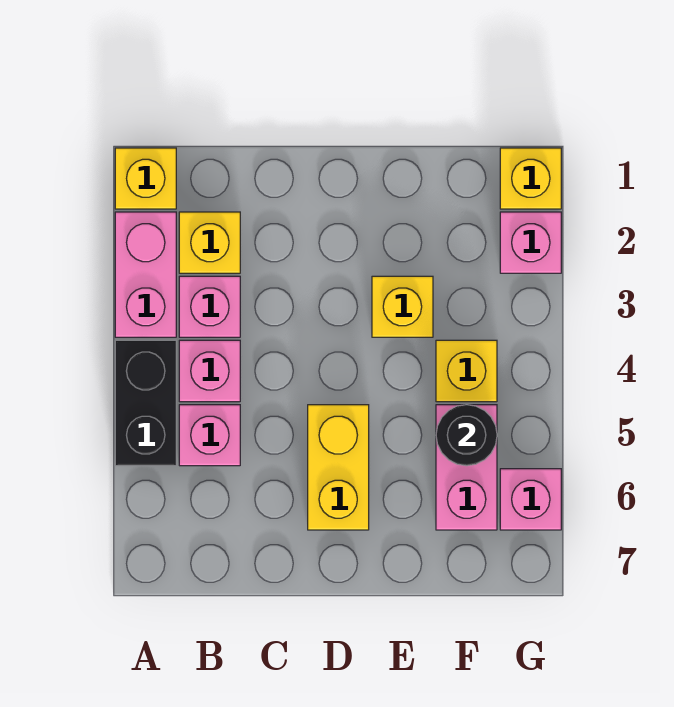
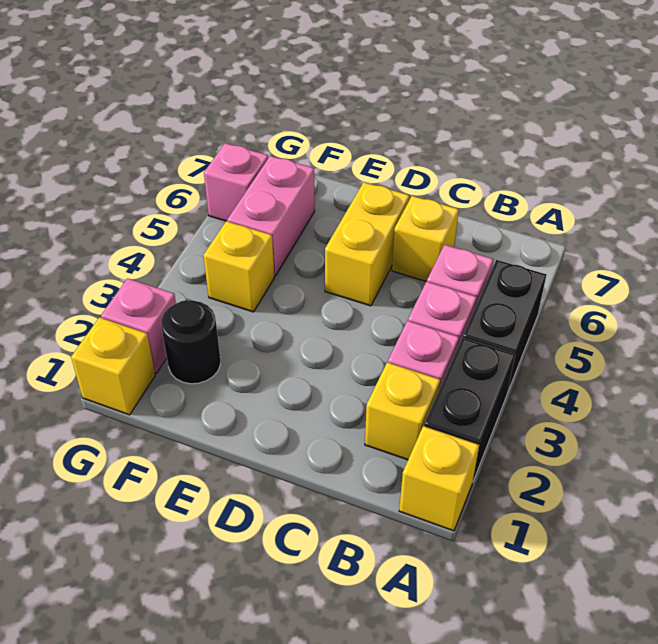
pink 1x2 brick [115,212,176,337] -> black 1x2 brick [424,338,515,481]
yellow 1x1 brick [372,276,433,337] -> yellow 1x1 brick moved to [392,196,459,281]
black 1x1 round brick [436,405,497,466] -> black 1x1 round brick moved to [161,300,220,384]

